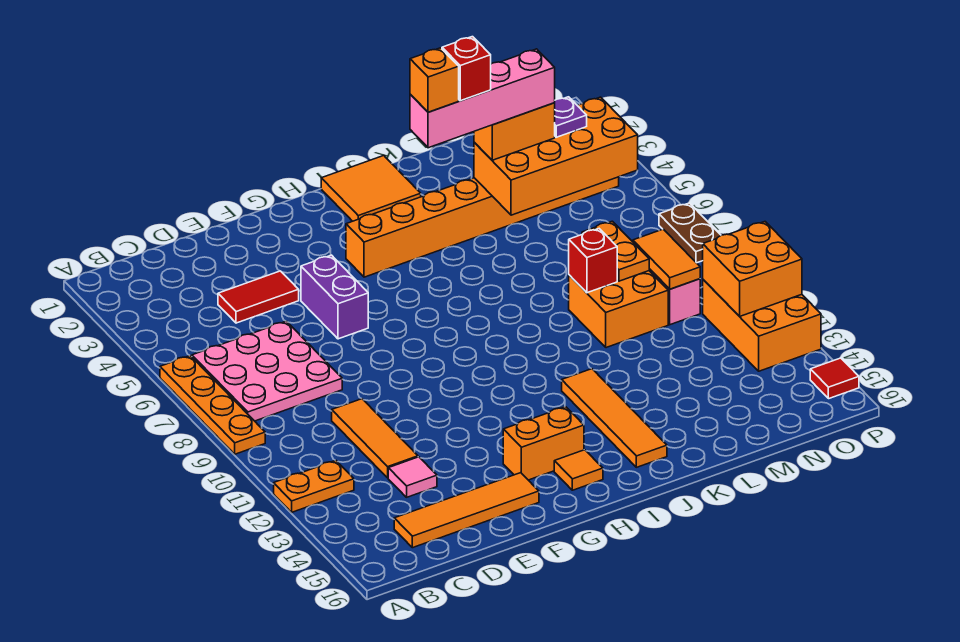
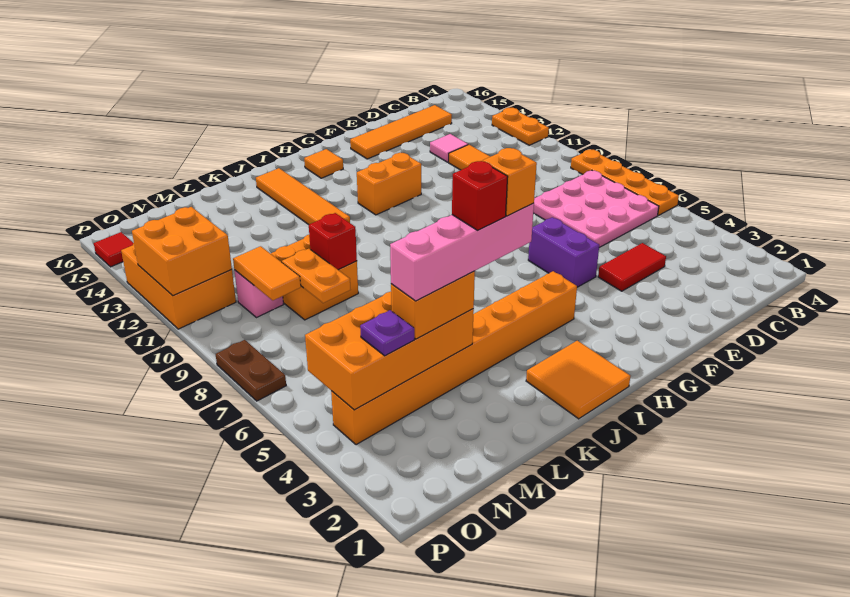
orange 1x2 plate [274,460,354,512] -> orange 1x2 plate turned to [492,108,549,145]
orange 1x2 brick [503,407,584,480] -> orange 1x2 brick moved to [357,153,421,215]

